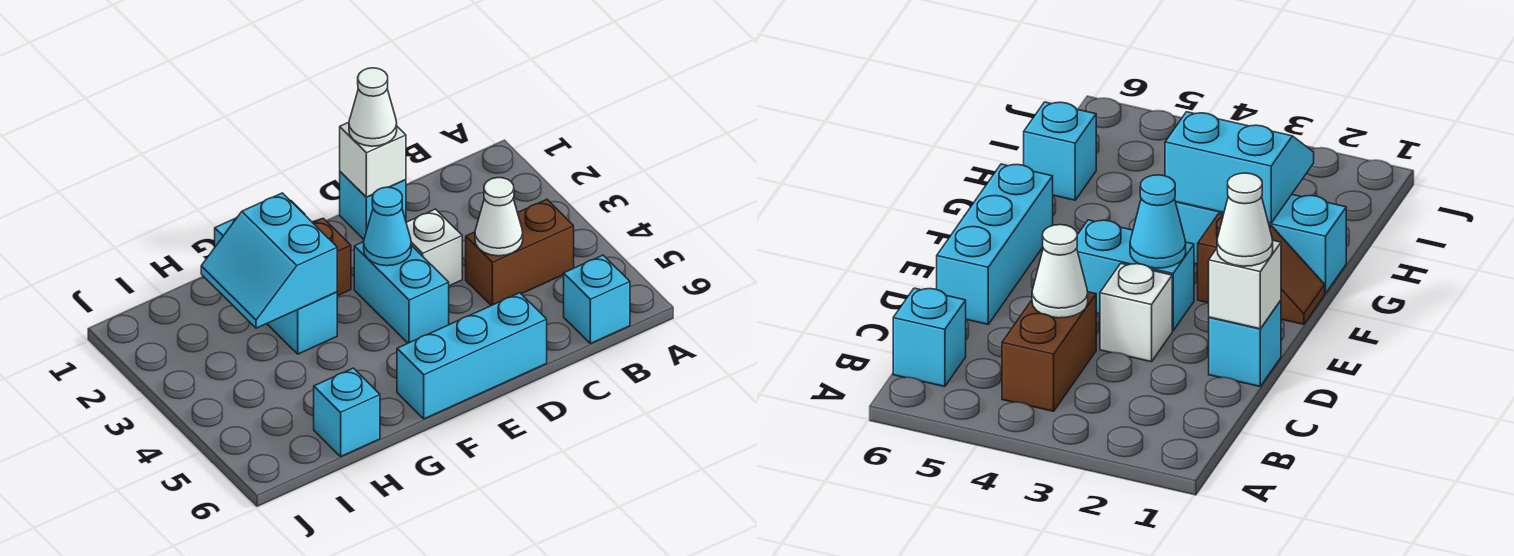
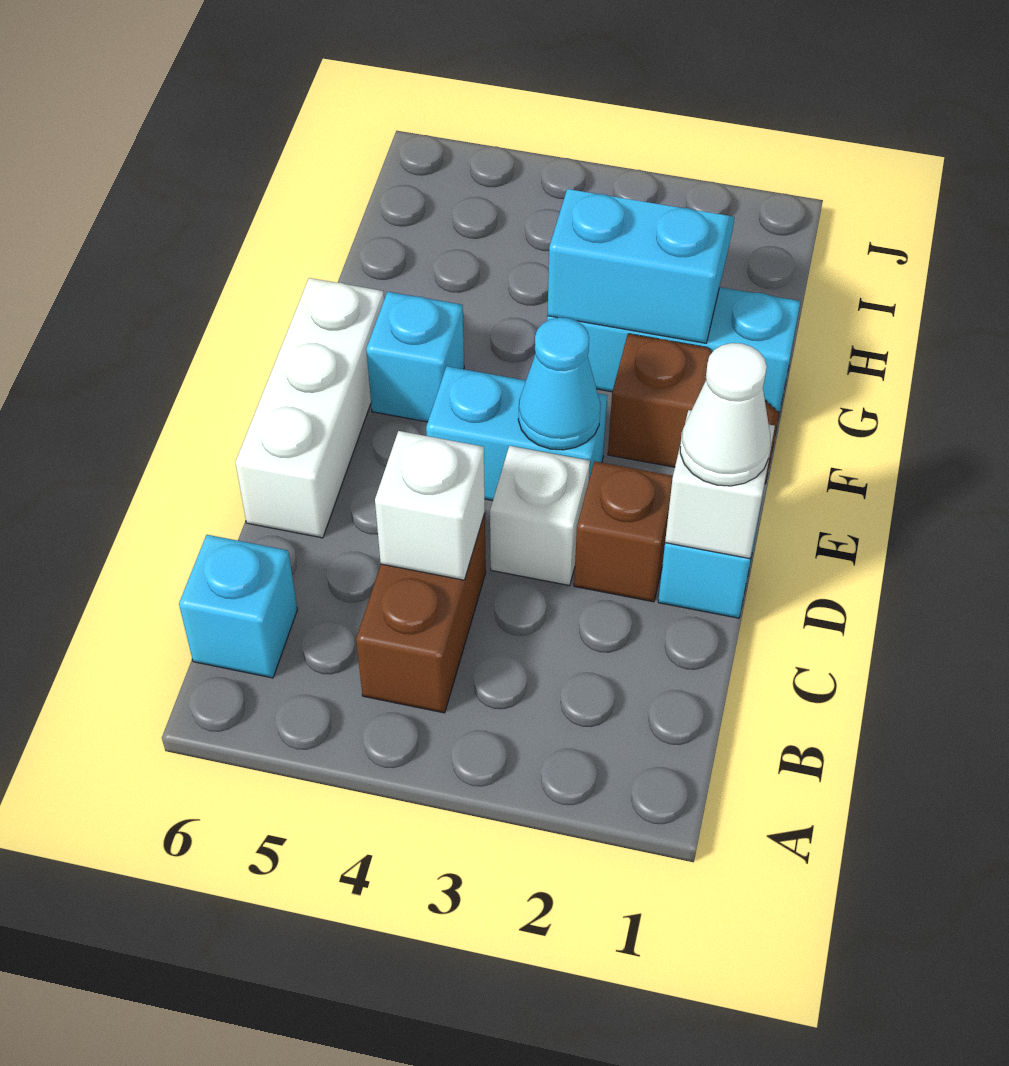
white 1x1 cone [475,178,523,256] -> white 1x1 brick [375,431,485,580]
none -> brown 1x1 brick [574,461,673,602]
cyan 1x3 brick [397,293,547,419] -> white 1x3 brick [235,278,384,538]
cyan 1x1 brick [314,368,380,457] -> cyan 1x1 brick moved to [366,292,464,422]

